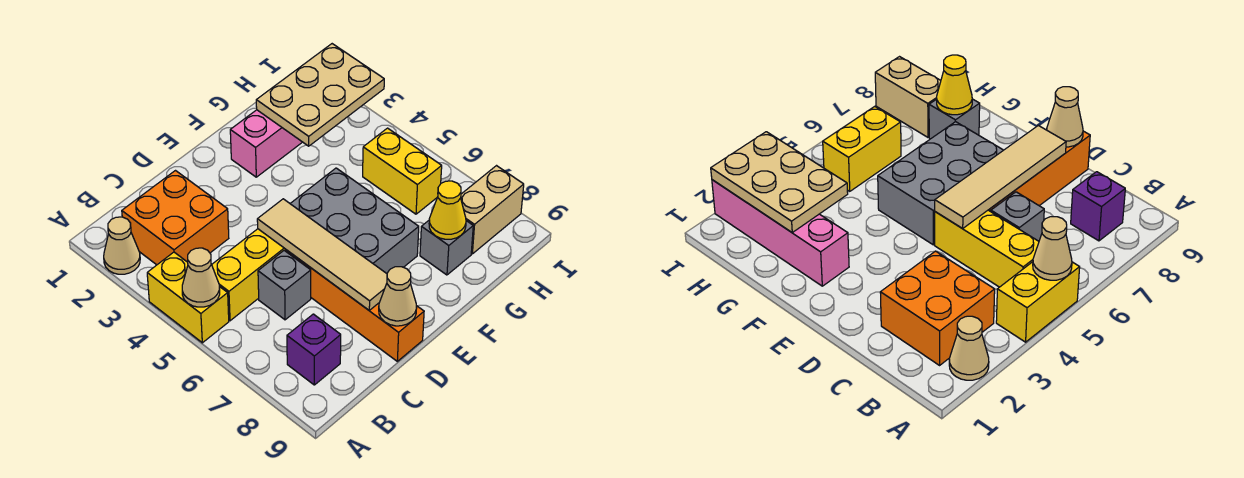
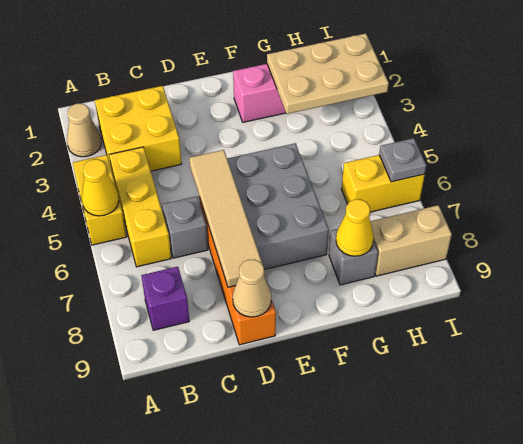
tan 1x1 cone [182,248,220,307] -> yellow 1x1 cone [82,159,119,216]
orange 2x2 brick [122,171,229,265] -> yellow 2x2 brick [95,86,181,171]
yellow 1x3 brick [212,229,285,321] -> yellow 1x3 brick turned to [109,147,171,267]
yellow 1x2 brick [363,128,442,214] -> yellow 1x2 brick turned to [342,155,425,212]
none -> grey 1x1 plate [379,138,426,182]

